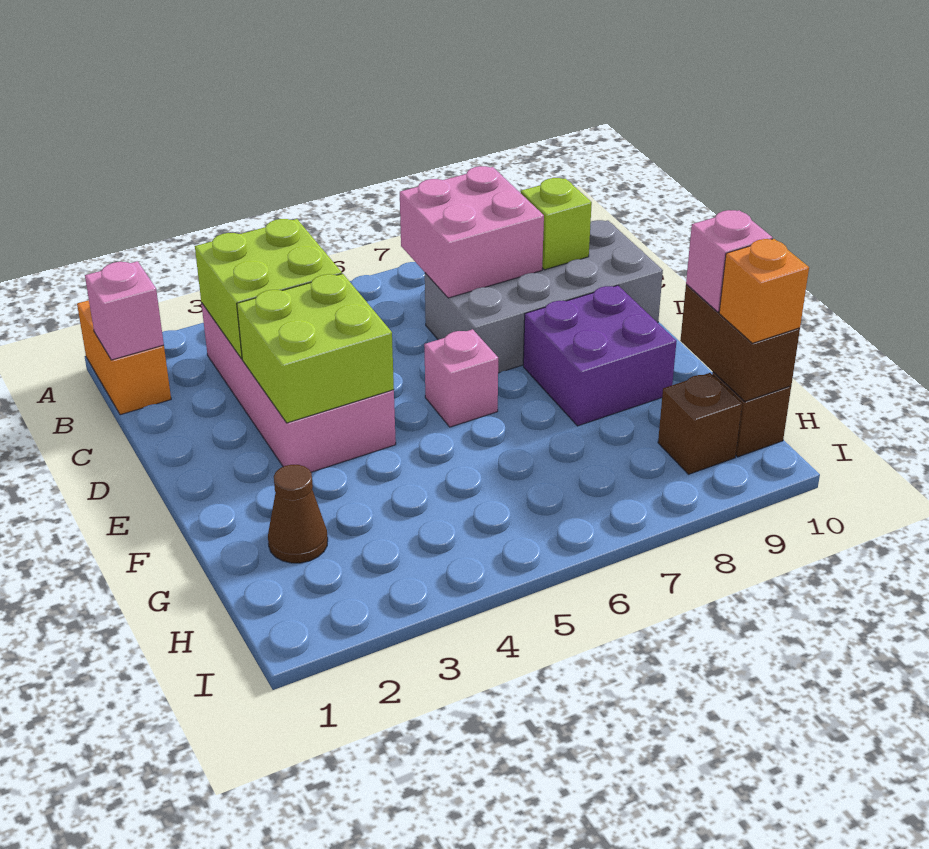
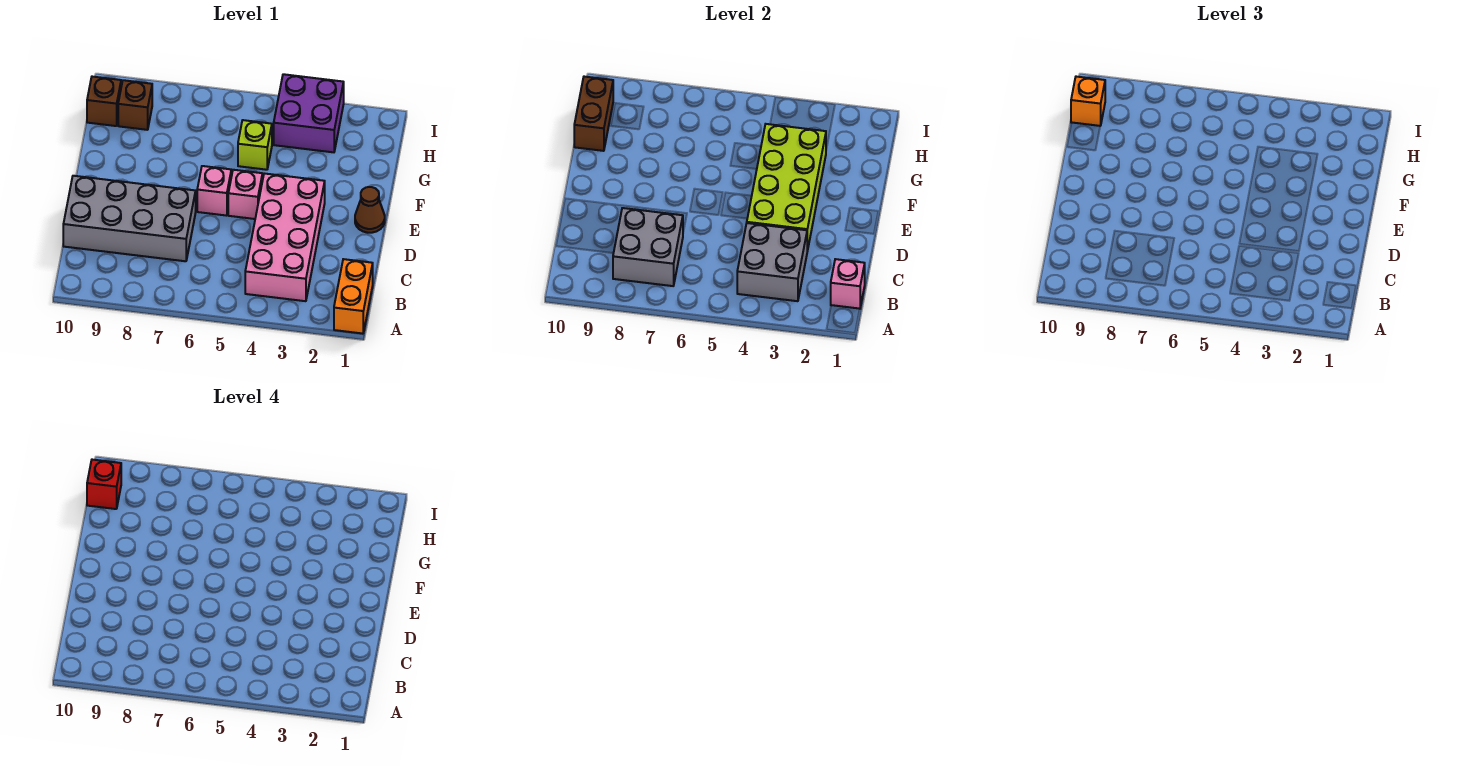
lime 2x2 brick [195,219,342,359] -> grey 2x2 brick [737,223,807,301]
pink 2x2 brick [400,166,544,298] -> grey 2x2 brick [613,208,683,286]
lime 1x1 brick [521,178,592,270] -> lime 1x1 brick moved to [238,120,272,170]
lime 2x2 brick [237,274,394,423] -> lime 2x4 brick [747,124,826,251]
purple 2x2 brick [523,285,676,426] -> purple 2x2 brick moved to [274,74,344,152]
brown 1x1 cone [268,465,328,563] -> brown 1x1 cone moved to [355,187,385,233]
pink 1x1 brick [686,210,773,312] -> pink 1x1 brick moved to [228,170,262,219]
none -> red 1x1 brick [87,460,121,509]

